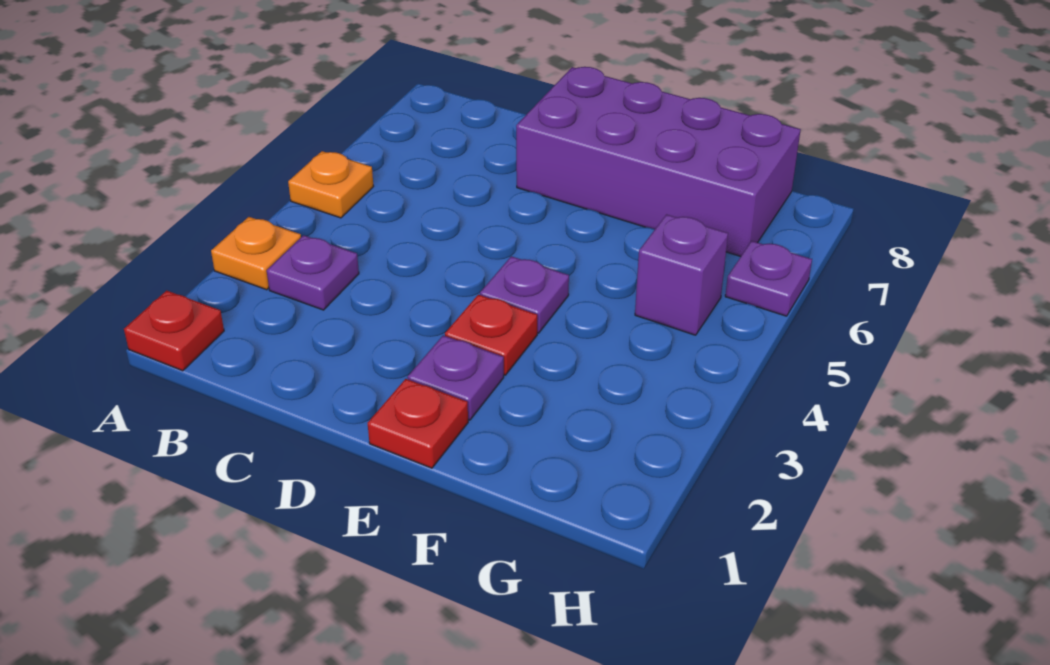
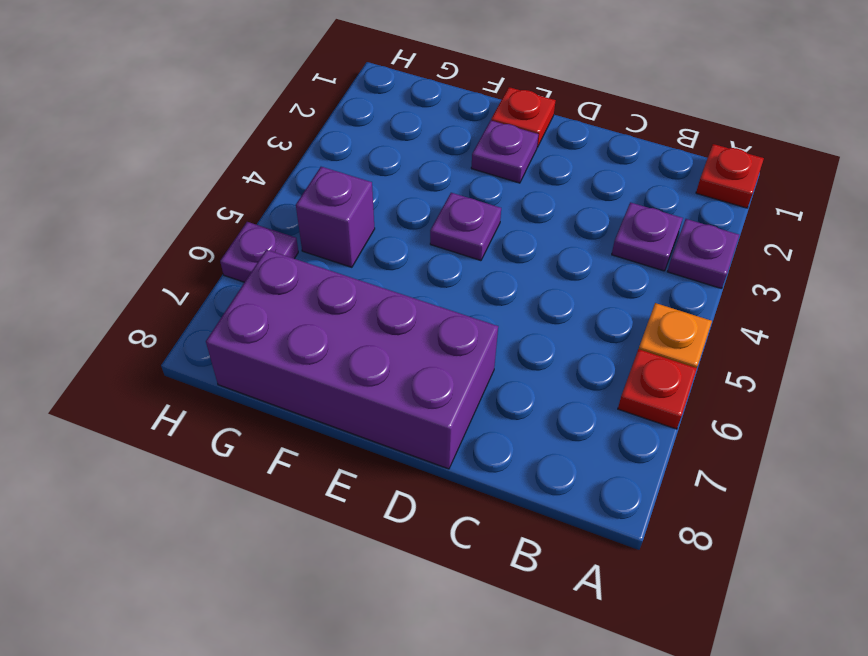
orange 1x1 plate [211,217,301,290] -> purple 1x1 plate [667,219,739,289]
red 1x1 plate [445,295,537,375] -> red 1x1 plate moved to [618,349,697,429]

